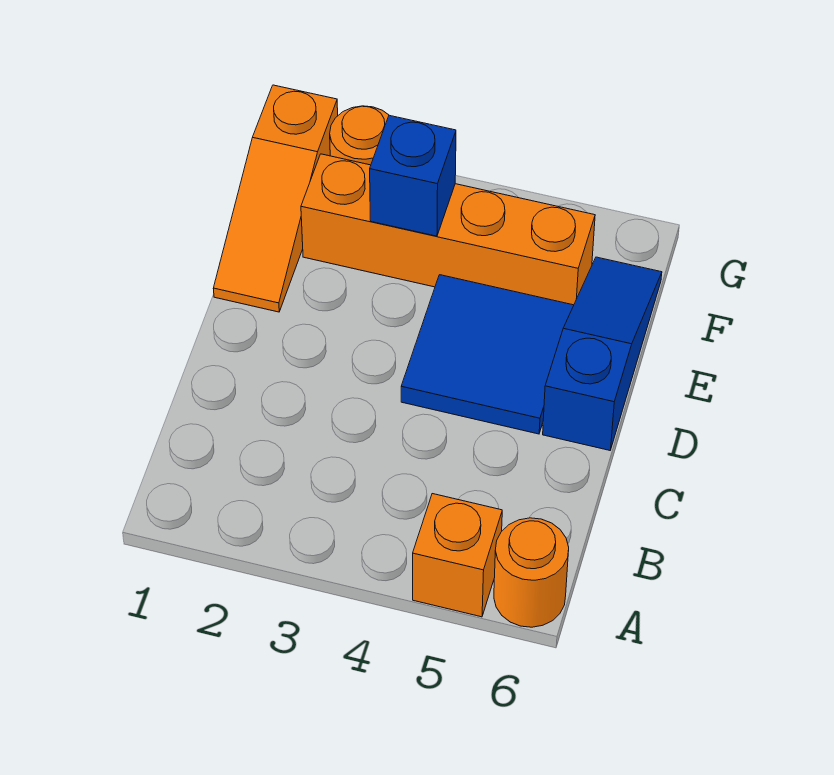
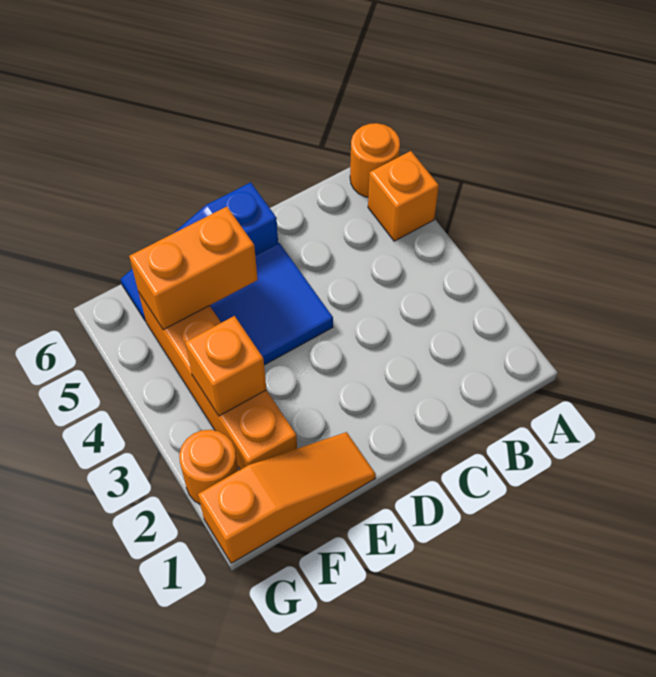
none -> orange 1x2 brick [129,207,258,330]
blue 1x1 brick [370,115,456,236] -> orange 1x1 brick [185,316,266,416]

